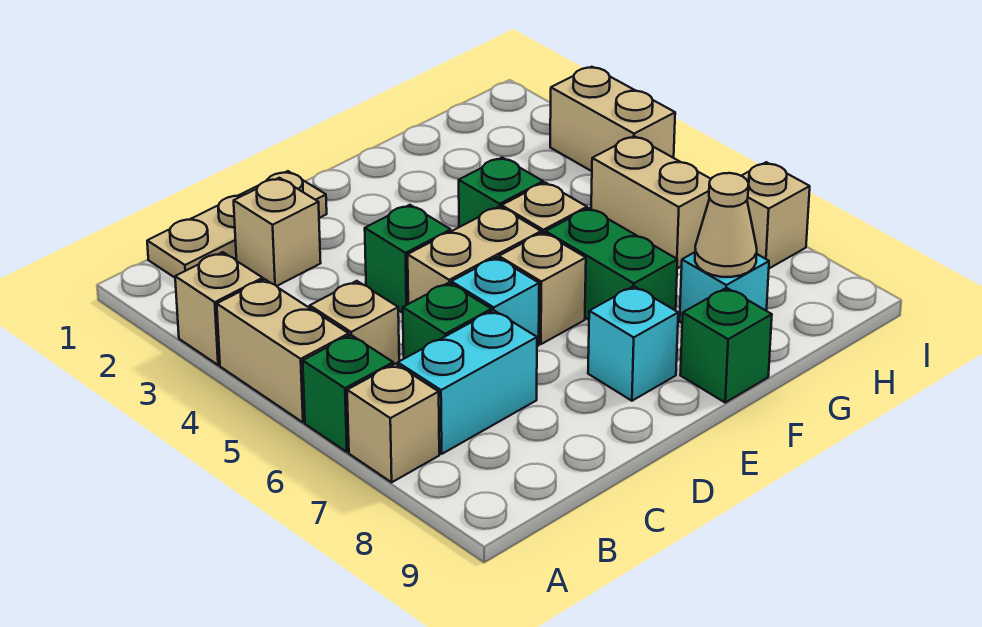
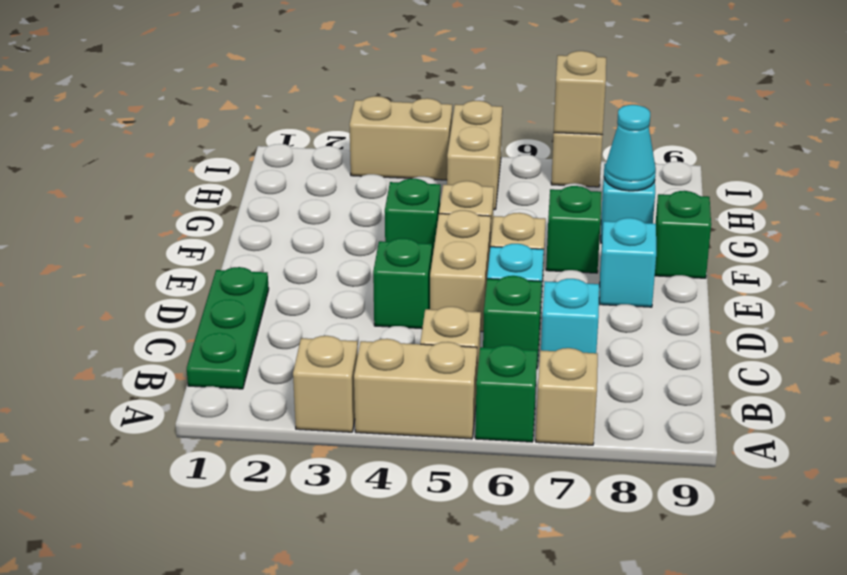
tan 1x3 plate [147,171,327,278] -> green 1x3 plate [187,267,269,389]
cyan 1x2 brick [398,310,537,454] -> cyan 1x1 brick [541,279,599,353]
tan 1x1 brick [234,178,321,286] -> tan 1x1 brick moved to [554,51,606,135]
green 1x2 brick [546,208,677,320] -> green 1x1 brick [546,186,601,273]
tan 1x1 cone [695,173,757,277] -> cyan 1x1 cone [604,105,656,191]
tan 1x2 brick [591,136,711,269] -> tan 1x2 brick turned to [447,101,502,210]

